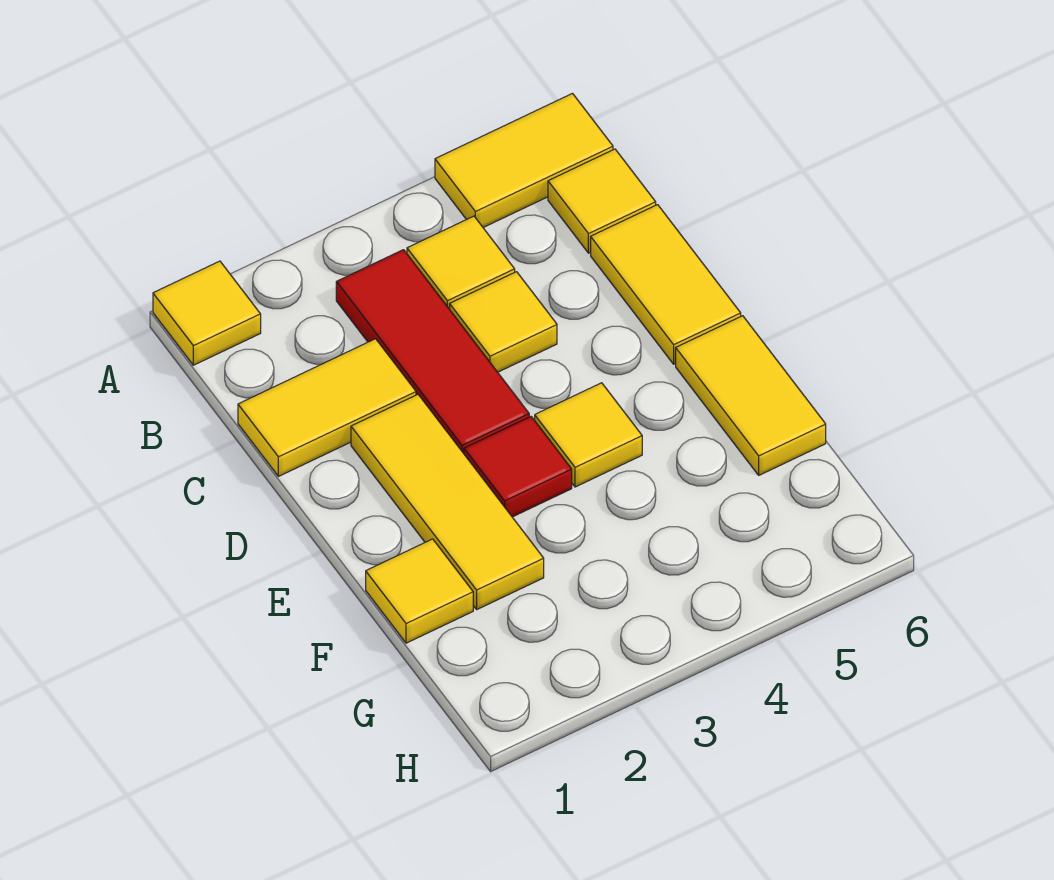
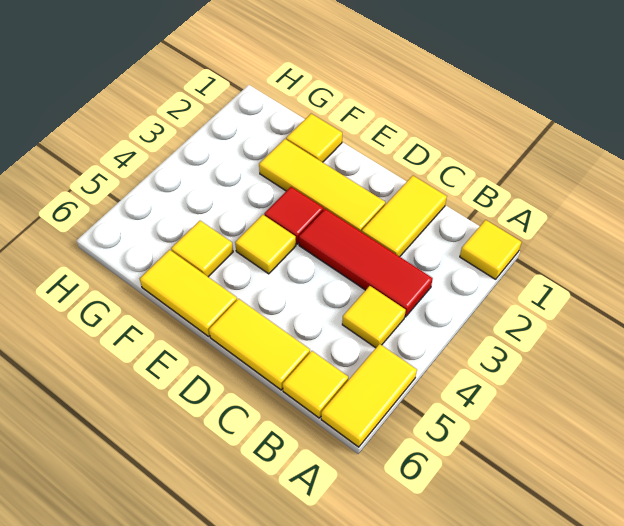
yellow 1x1 tile [450,272,557,372] -> yellow 1x1 tile moved to [171,221,233,277]

